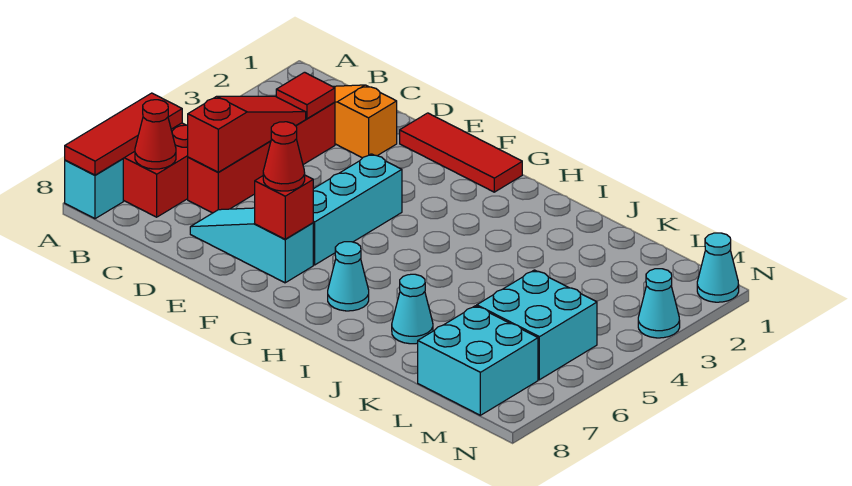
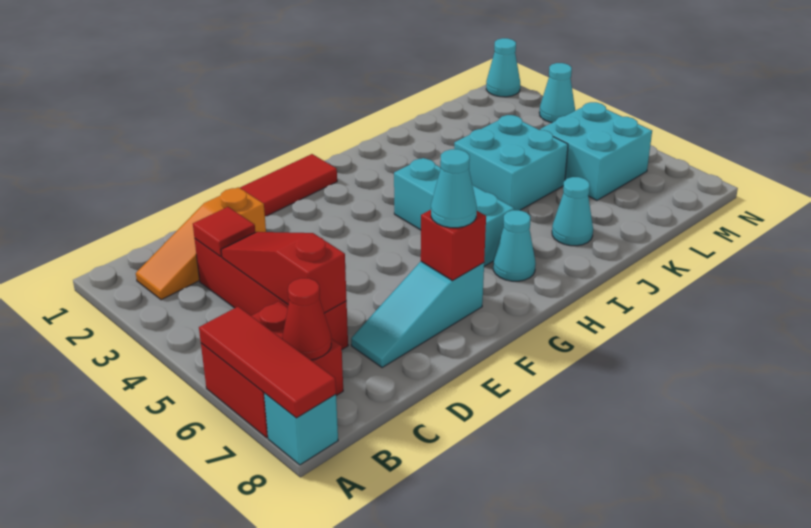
cyan 1x3 brick [313,154,402,265] -> cyan 1x3 brick moved to [394,158,514,266]
red 1x1 cone [263,122,305,191] -> cyan 1x1 cone [431,149,477,228]
cyan 2x2 brick [418,306,538,415] -> cyan 2x2 brick moved to [454,115,568,210]

